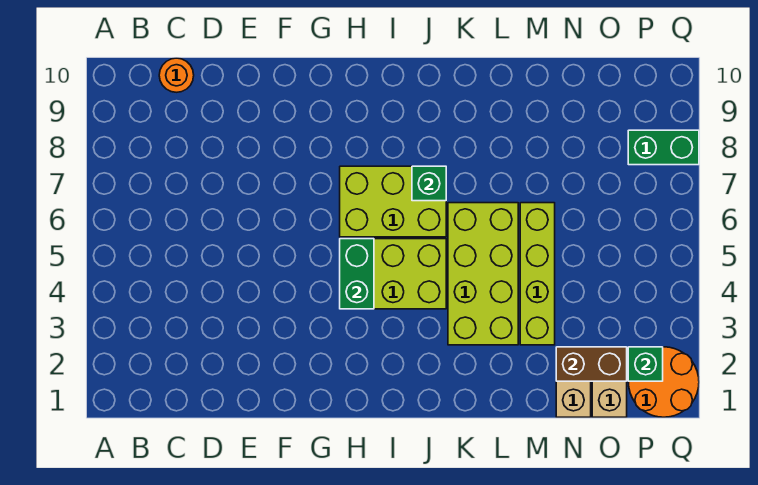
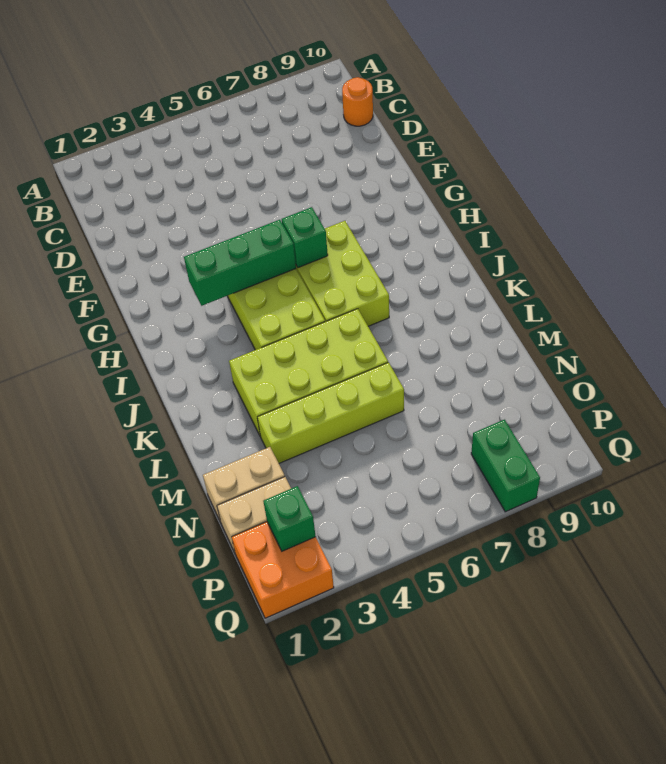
green 1x2 brick [340,239,374,309] -> green 1x3 brick [184,220,296,306]
green 1x1 brick [412,166,446,201] -> green 1x1 brick moved to [282,207,328,267]
brown 1x2 brick [556,347,627,381] -> none
orange 2x2 round brick [629,347,699,417] -> orange 2x2 brick [232,522,334,618]

